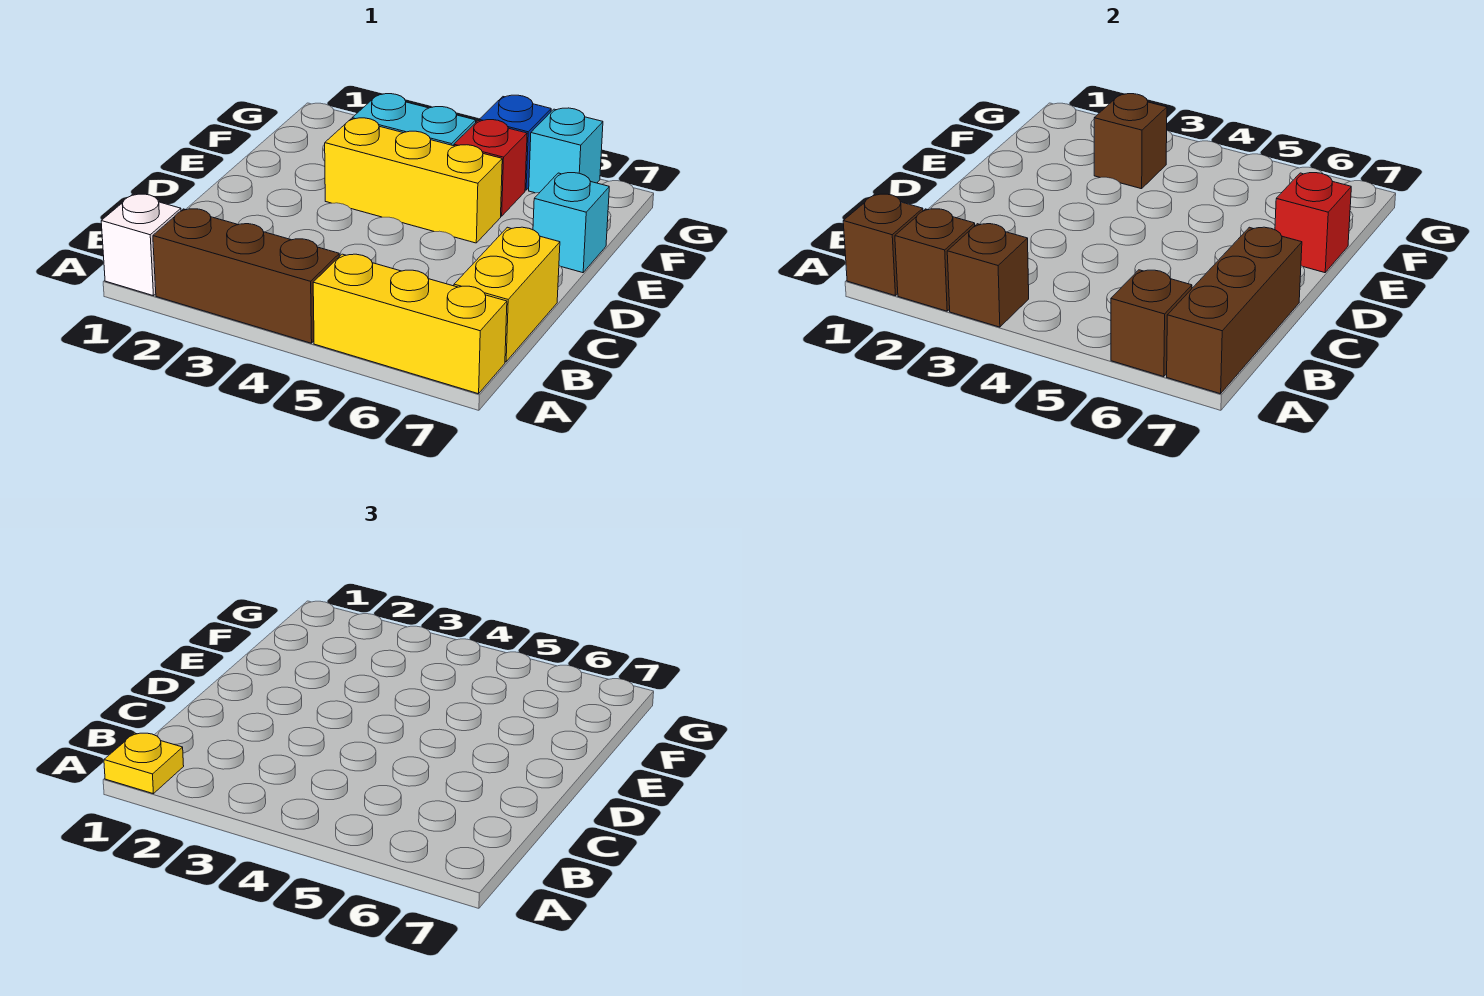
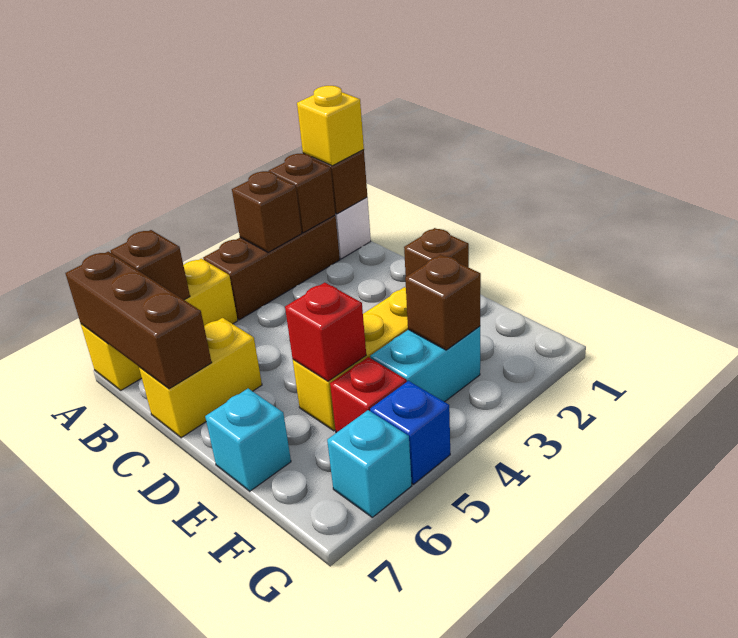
yellow 1x1 plate [104,733,184,794] -> yellow 1x1 brick [297,86,364,166]
yellow 1x2 brick [454,227,560,362] -> yellow 1x2 brick turned to [139,318,262,438]
none -> brown 1x1 brick [404,228,469,276]
red 1x1 brick [1275,173,1351,273] -> red 1x1 brick moved to [285,283,366,381]

